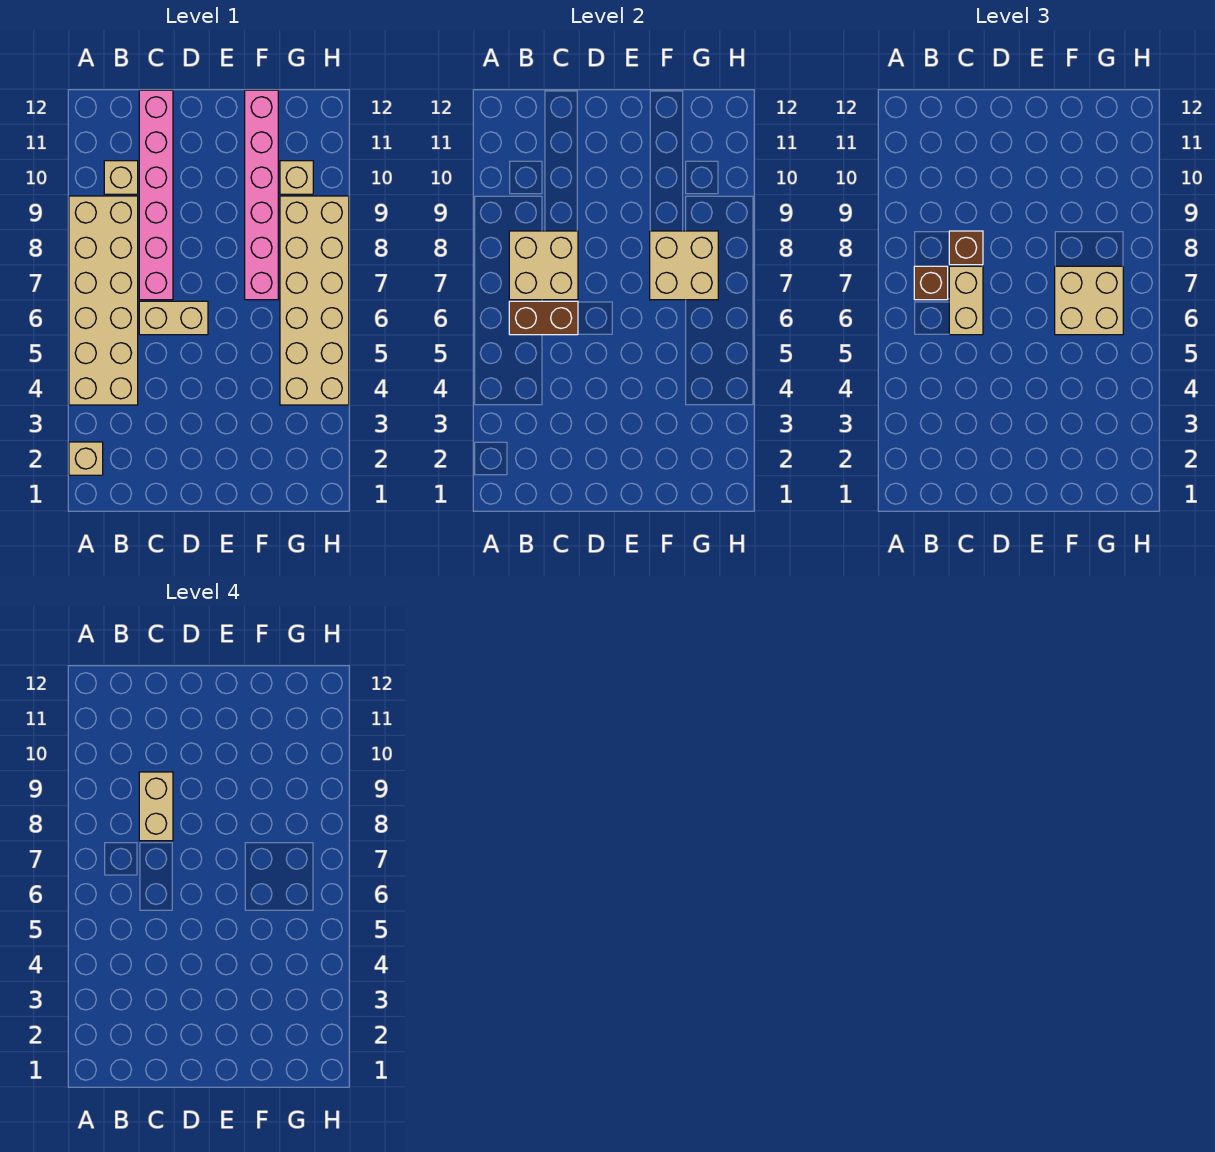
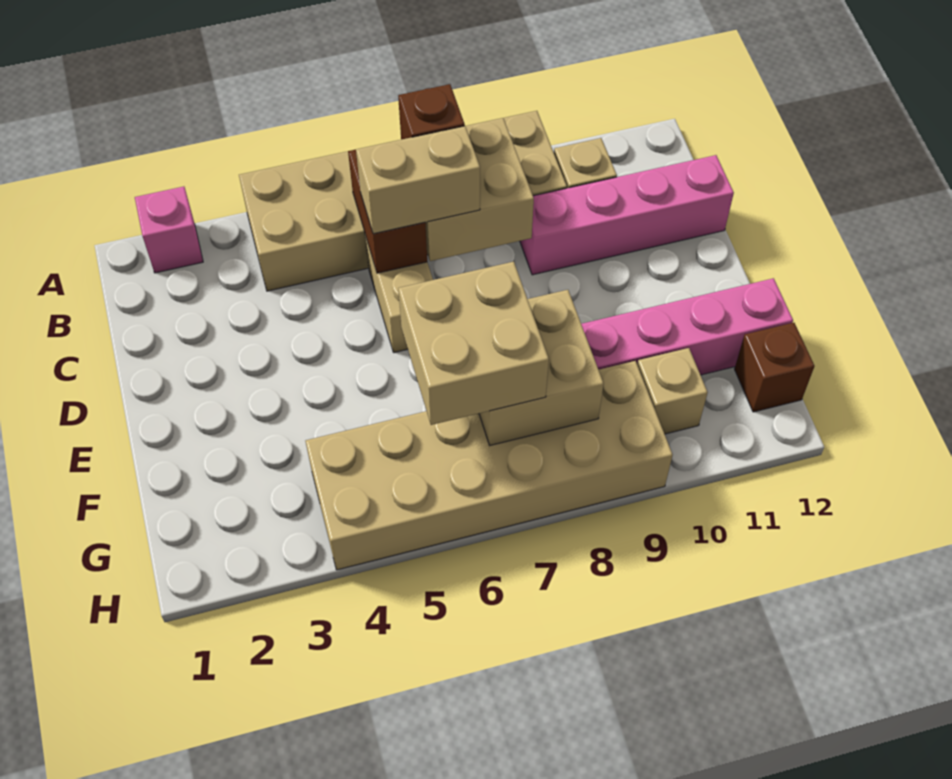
tan 1x1 brick [69,442,103,475] -> pink 1x1 brick [135,187,203,273]
pink 1x6 brick [139,90,173,300] -> pink 1x4 brick [520,155,734,275]
brown 1x1 brick [949,231,983,265] -> brown 1x1 brick moved to [735,323,814,412]
tan 1x2 brick [139,772,173,841] -> none

